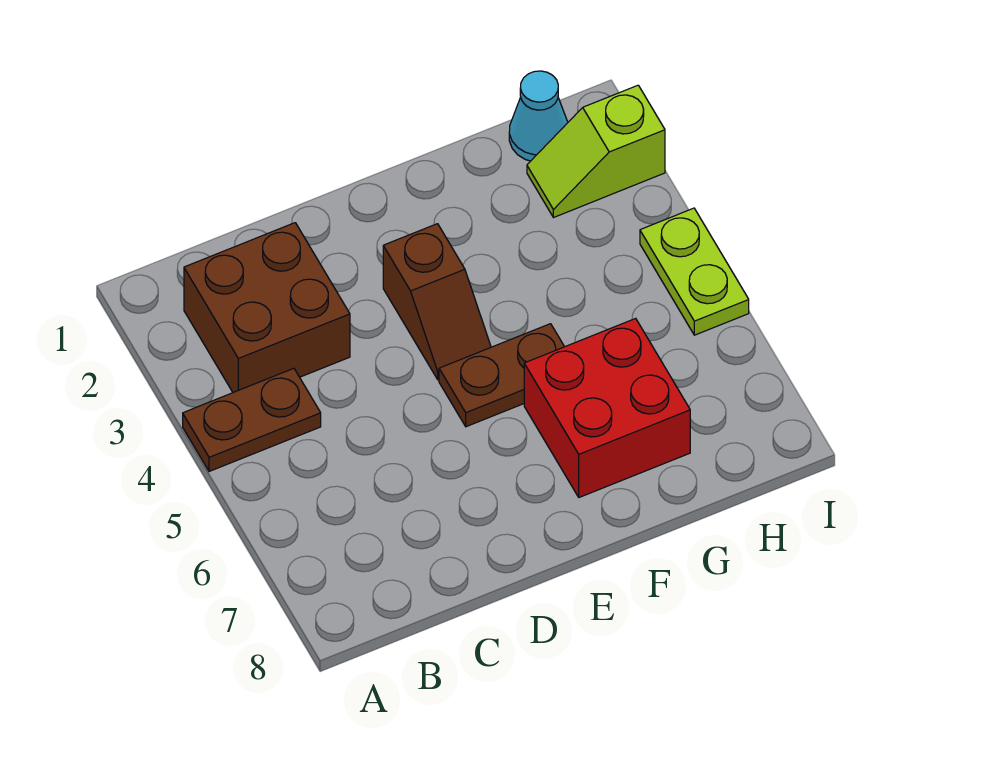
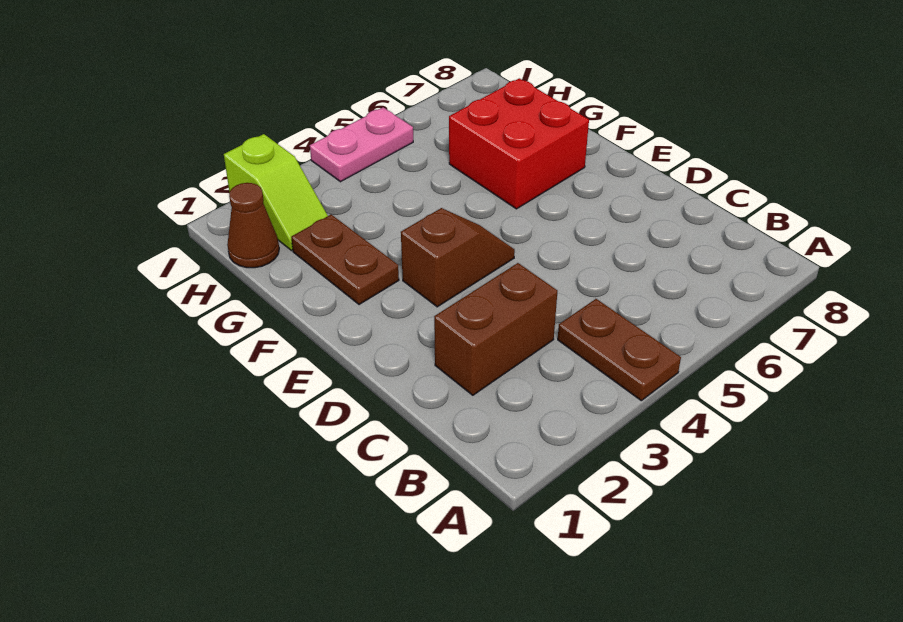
brown 2x2 brick [184,223,350,392] -> brown 1x2 brick [434,263,557,395]
brown 1x2 plate [439,324,564,427] -> brown 1x2 plate moved to [291,215,399,305]
cyan 1x1 cone [509,71,568,161] -> brown 1x1 cone [227,183,279,268]
lime 1x2 plate [640,208,749,335] -> pink 1x2 plate [310,107,413,182]

